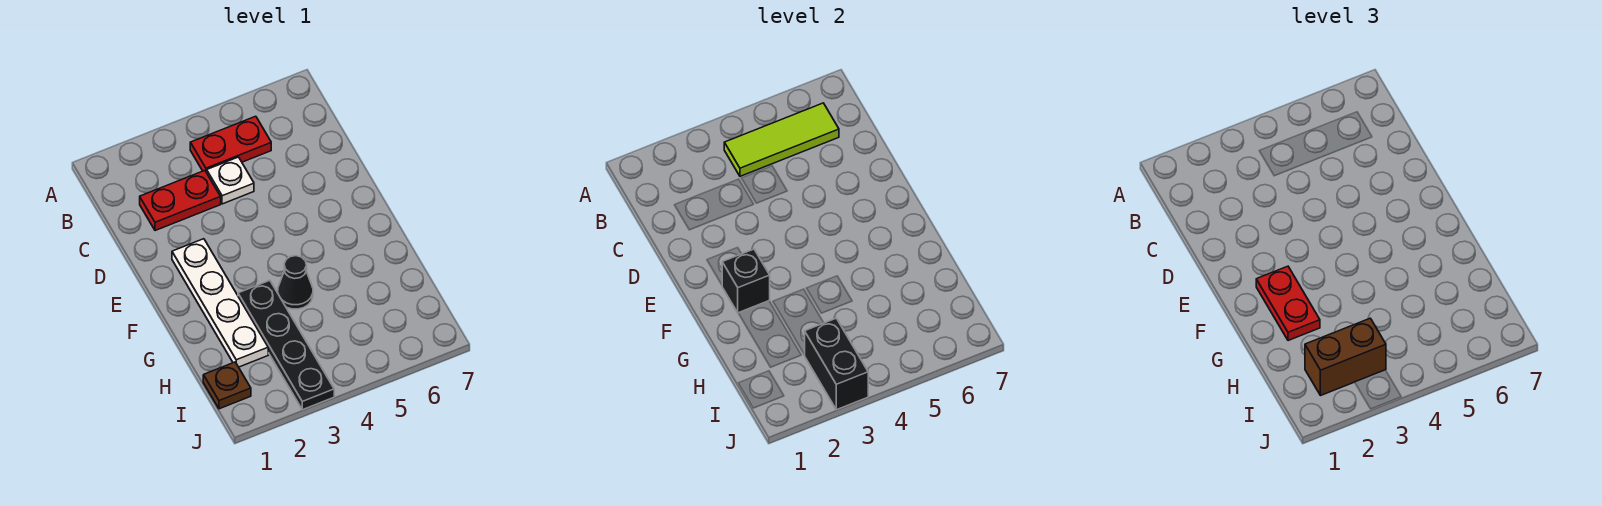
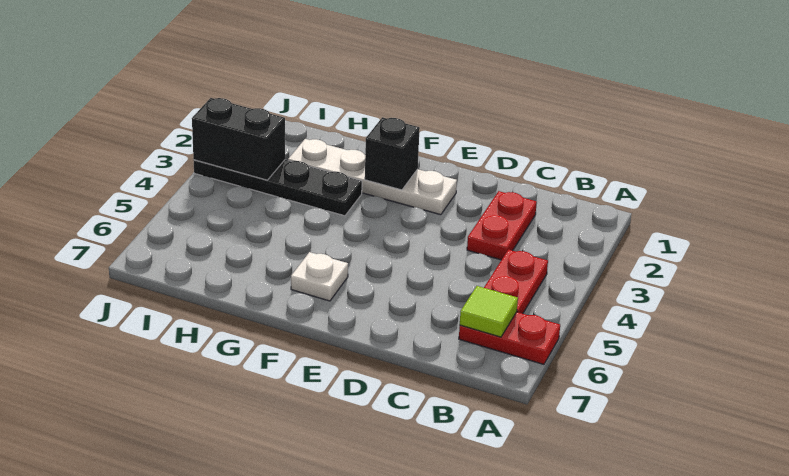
lime 1x3 tile [724,103,839,176] -> lime 1x1 tile [460,286,518,337]
white 1x1 plate [207,157,254,204] -> white 1x1 plate moved to [291,252,348,301]
red 1x2 plate [1256,266,1320,341] -> red 1x2 plate moved to [459,312,560,364]
black 1x1 cone [278,256,313,309] -> none
brown 1x1 plate [203,362,251,409] -> none
brown 1x2 brick [1305,318,1386,396] -> none

